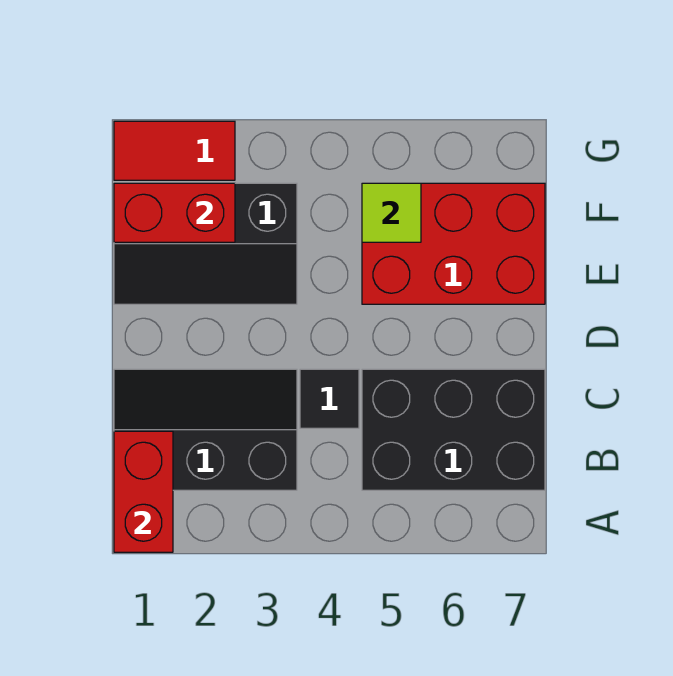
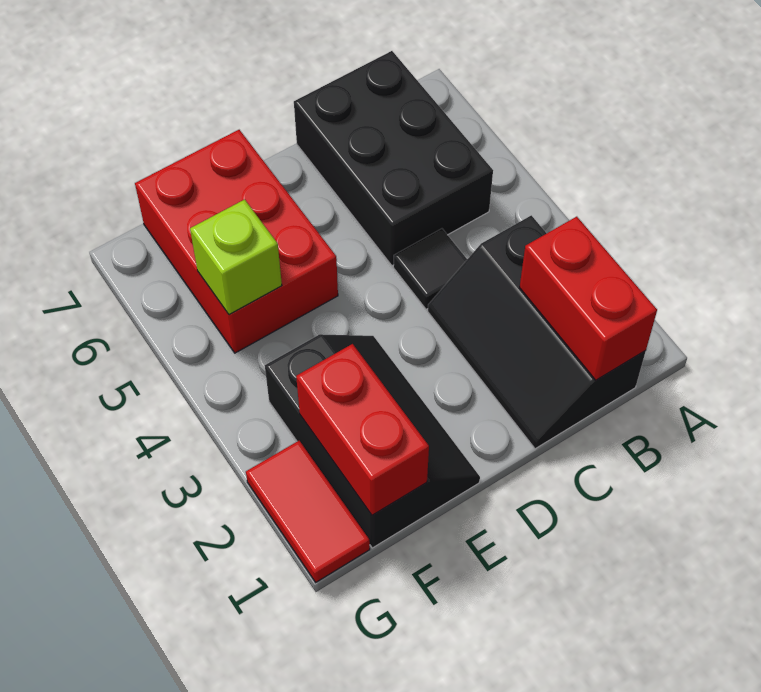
red 1x2 brick [114,431,173,552] -> red 1x2 brick turned to [520,217,657,380]
lime 1x1 tile [362,183,421,242] -> lime 1x1 brick [190,200,282,315]

